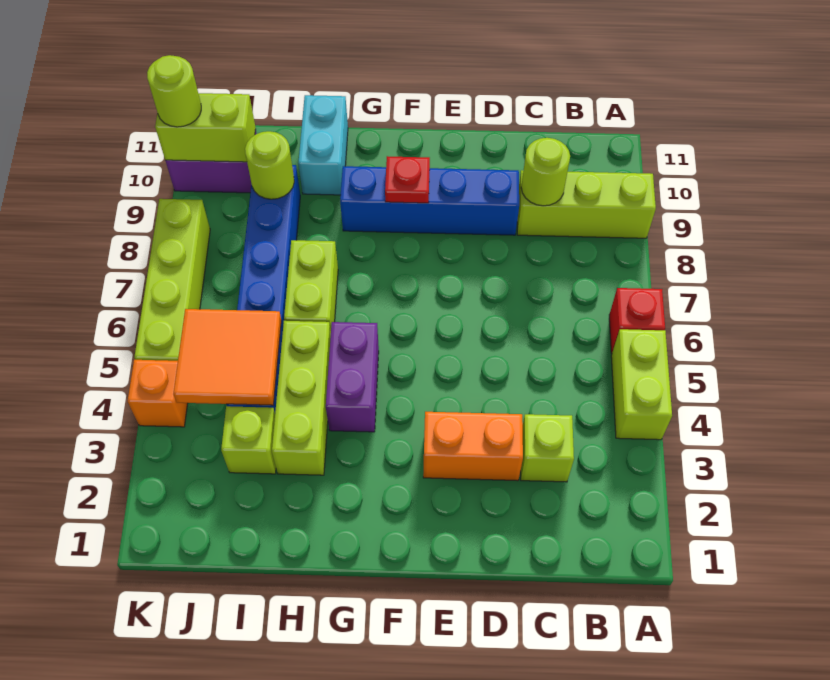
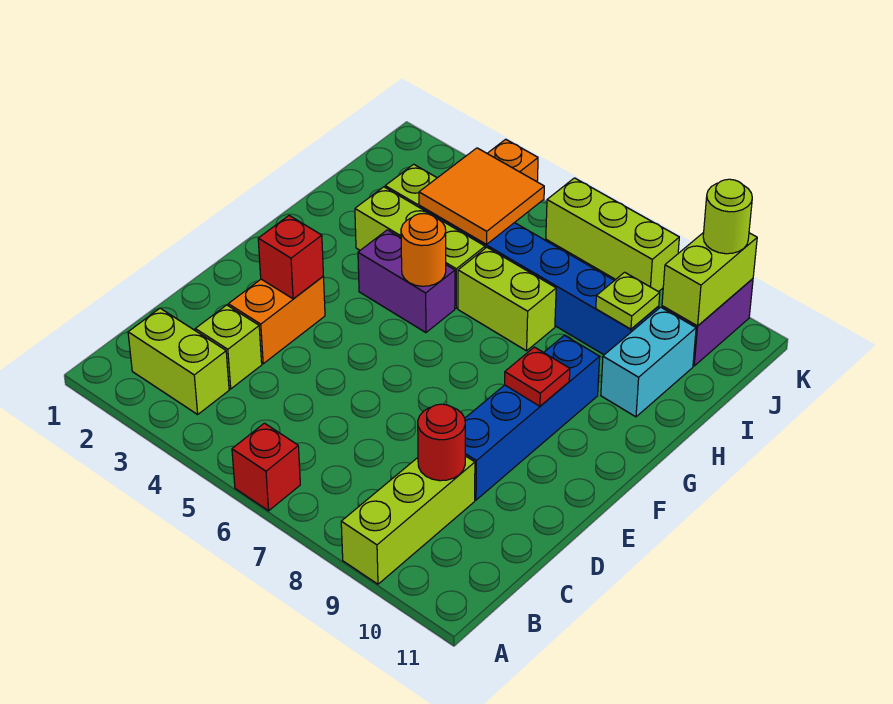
lime 1x2 brick [611,329,672,440] -> lime 1x2 brick moved to [128,308,229,414]
lime 1x1 round brick [521,138,570,206] -> red 1x1 round brick [418,404,465,481]
none -> red 1x1 brick [258,216,323,299]
none -> orange 1x1 round brick [401,213,446,286]
cyan 1x2 brick [298,95,348,195] -> cyan 1x2 brick turned to [601,307,696,417]
lime 1x1 round brick [245,131,294,199] -> lime 1x1 plate [596,272,660,329]
lime 1x4 brick [134,199,210,361] -> lime 1x3 brick [546,178,679,292]

